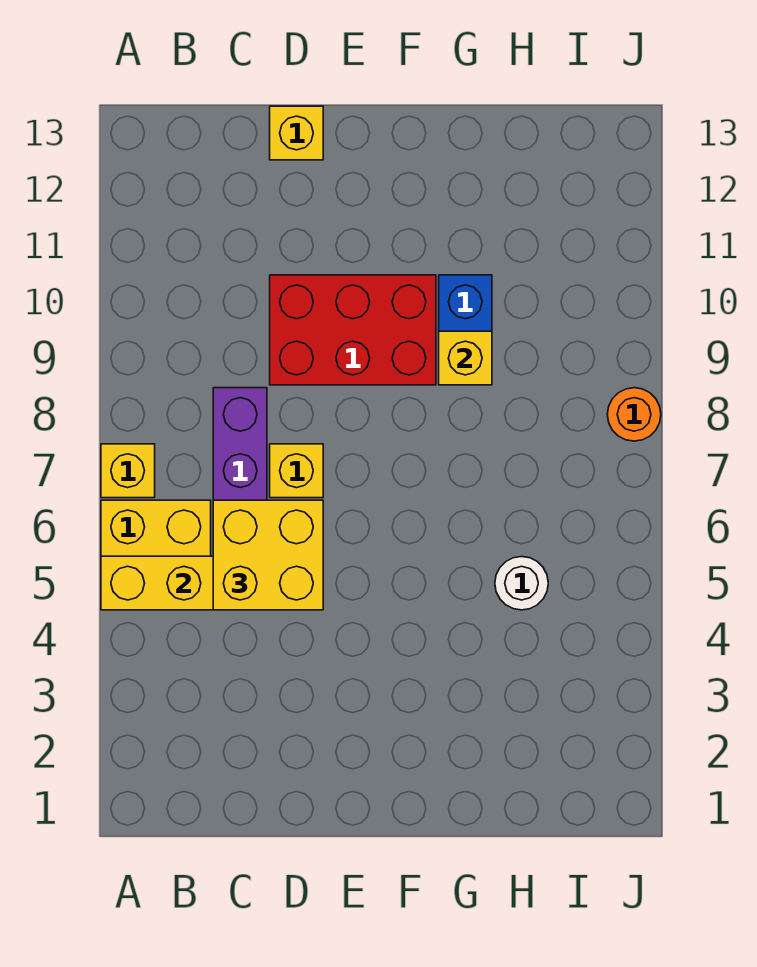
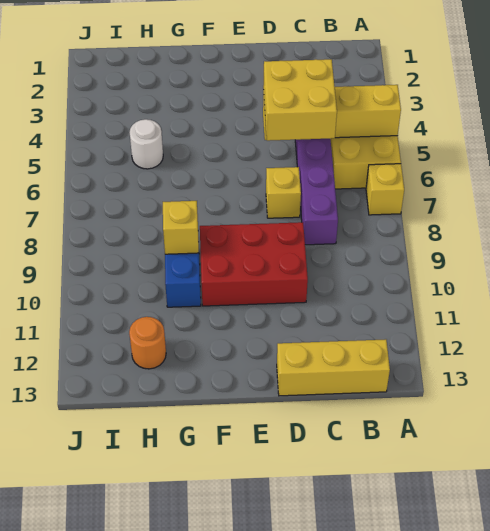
yellow 1x1 brick [270,106,323,160] -> yellow 1x3 brick [277,339,390,396]
orange 1x1 round brick [607,388,661,441] -> orange 1x1 round brick moved to [129,317,166,369]

